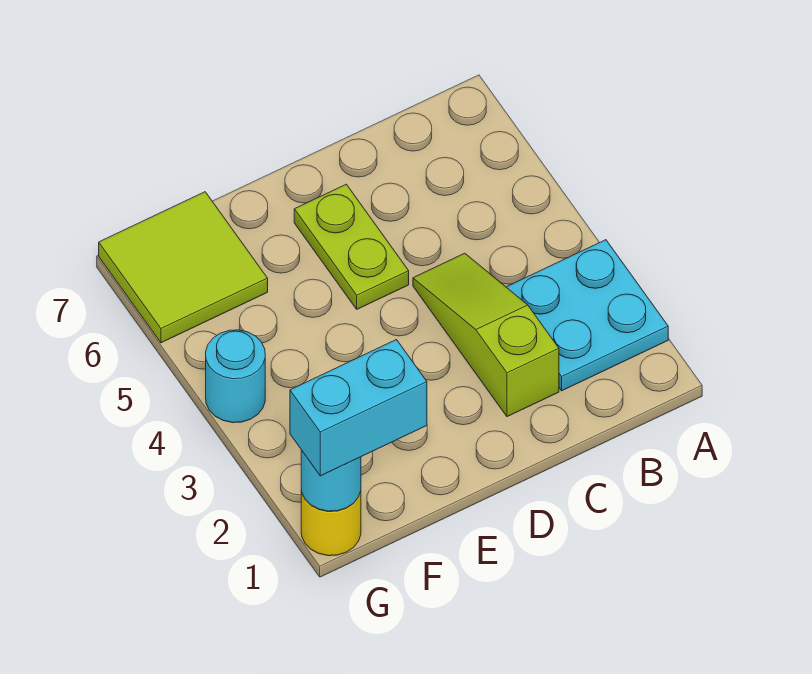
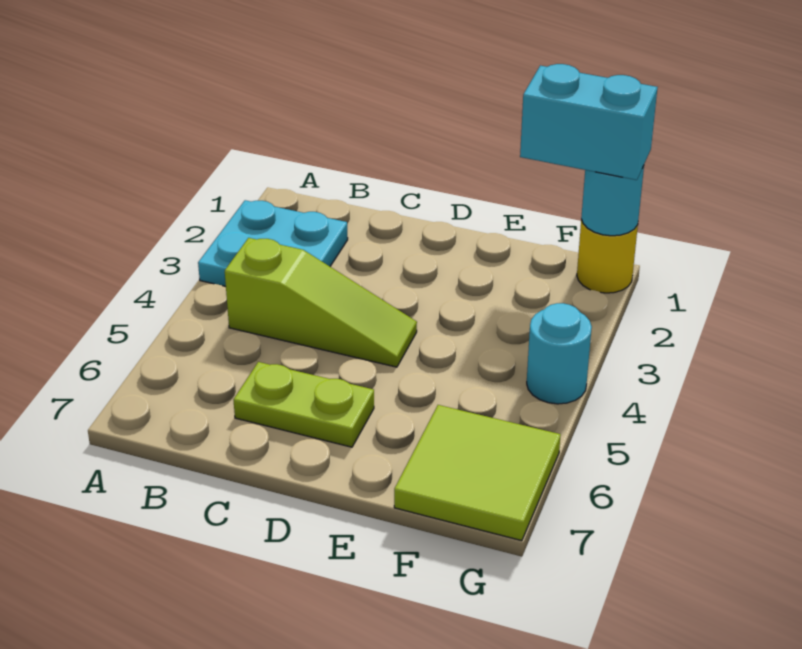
lime 1x3 slope [413,253,559,417] -> lime 1x3 slope turned to [225,238,417,367]
lime 1x2 plate [294,184,409,309] -> lime 1x2 plate turned to [233,362,374,447]

